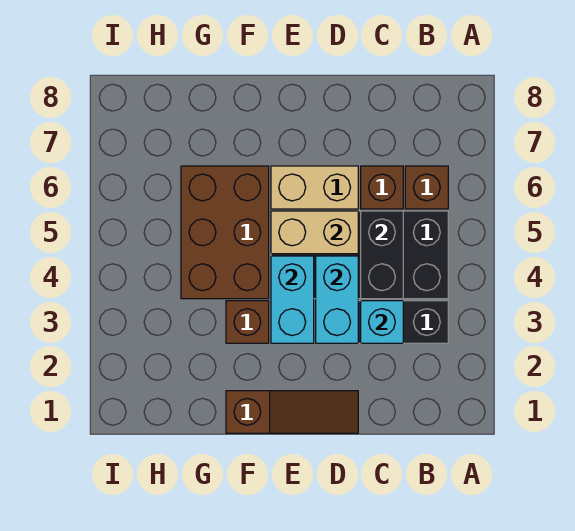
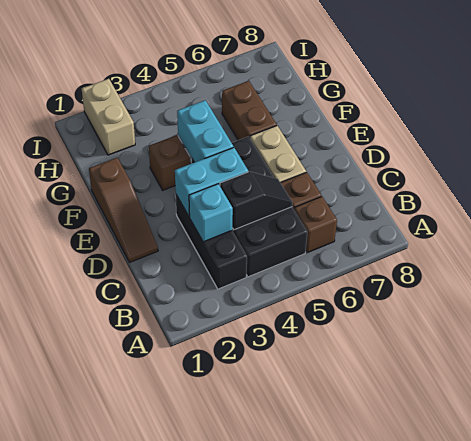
black 1x2 brick [361,211,403,299] -> black 1x2 slope [220,172,292,230]
tan 1x2 brick [271,211,358,254] -> tan 1x2 brick moved to [82,79,135,155]
cyan 1x2 brick [271,256,314,343] -> cyan 1x2 brick turned to [177,100,234,162]
brown 2x3 brick [181,166,269,299] -> brown 1x2 brick [222,81,277,140]

